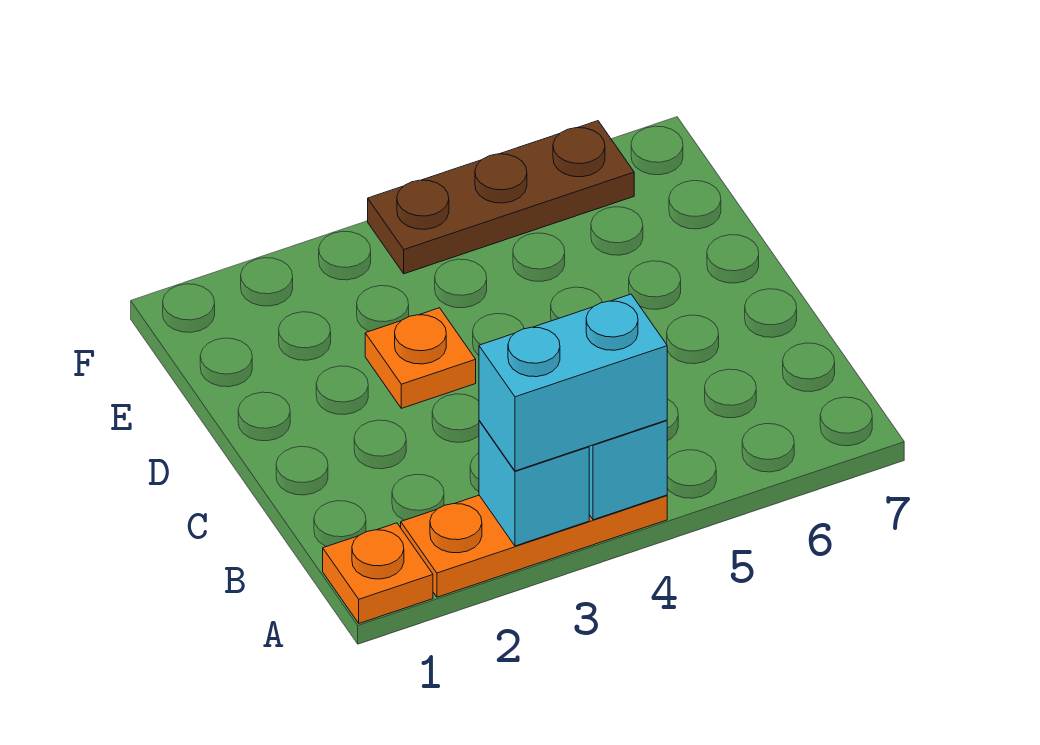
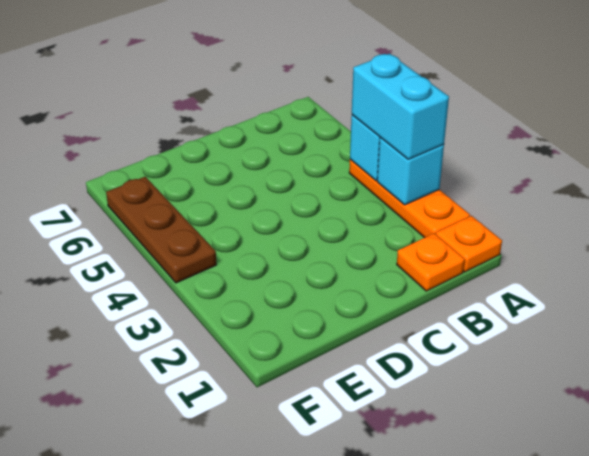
orange 1x1 plate [365,308,476,408] -> orange 1x1 plate moved to [397,233,465,291]

